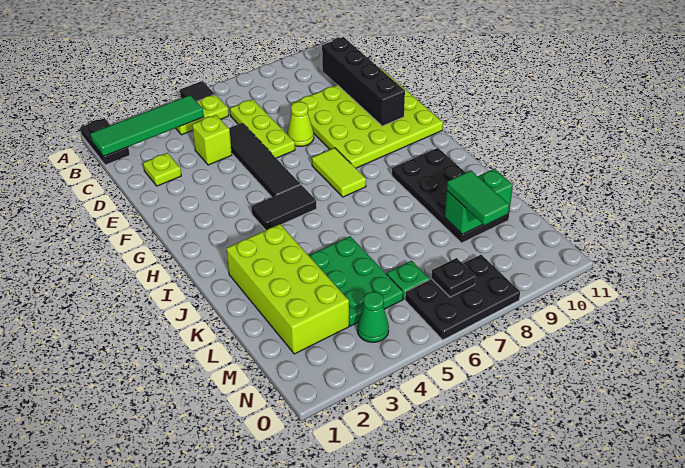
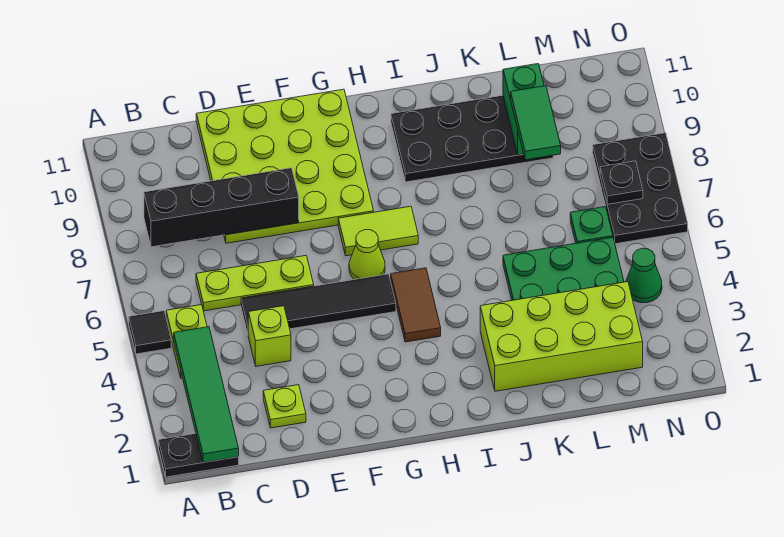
black 1x4 brick [322,37,405,126] -> black 1x4 brick moved to [144,168,299,247]
lime 1x1 cone [287,102,314,147] -> lime 1x1 cone moved to [349,230,385,280]
black 1x2 tile [251,185,317,230] -> brown 1x2 tile [391,268,441,342]
green 1x2 tile [447,171,509,225] -> green 1x2 tile turned to [511,86,561,160]

